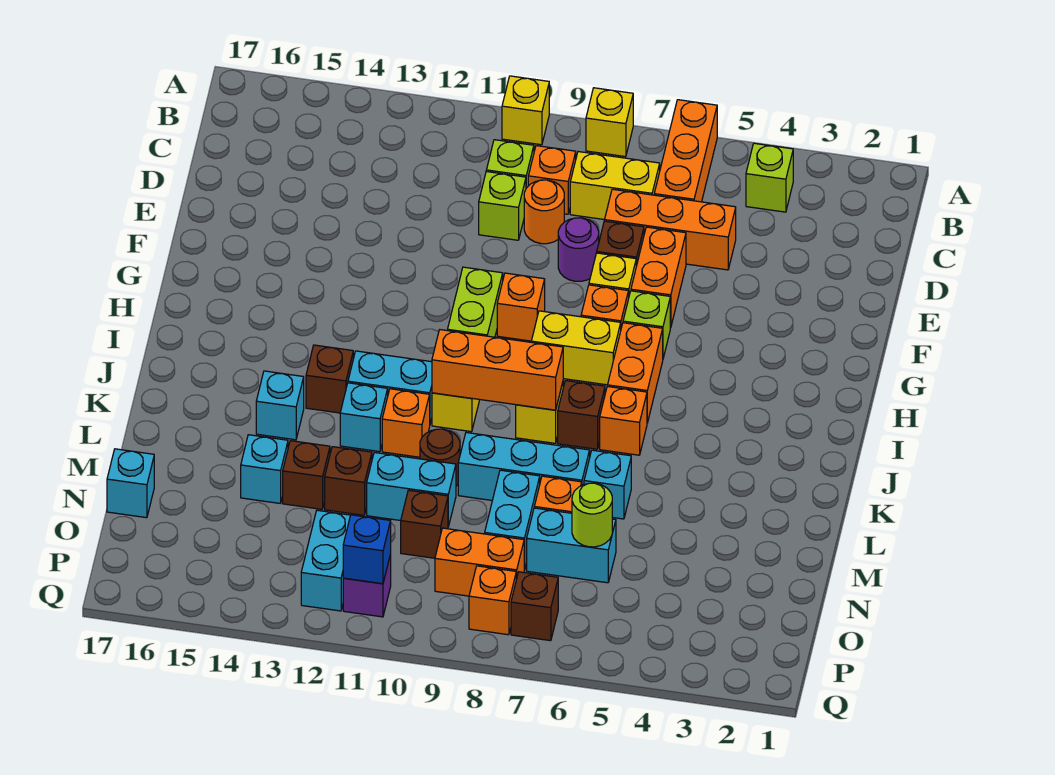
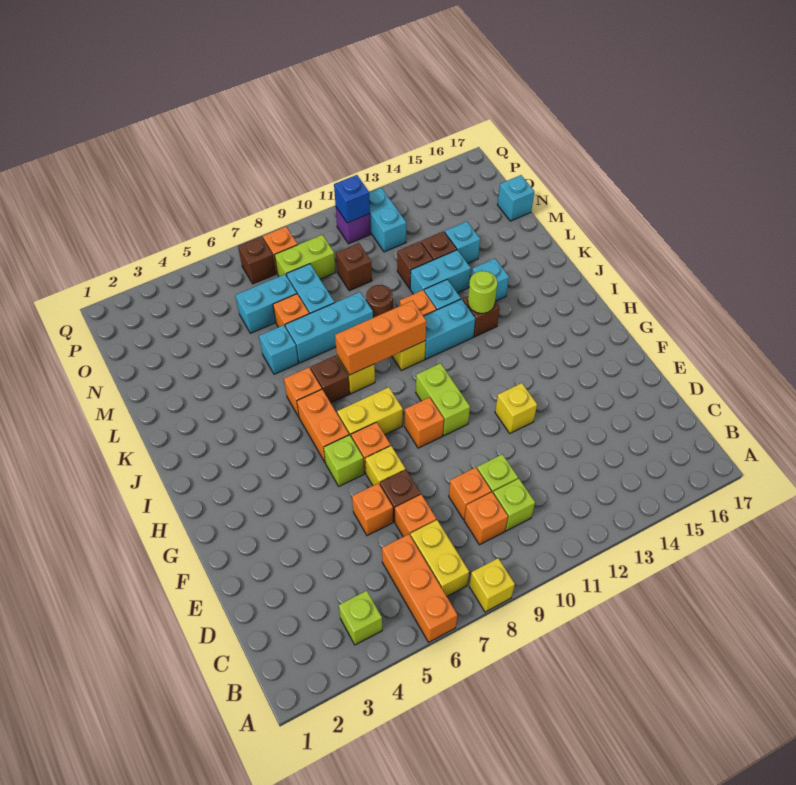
yellow 1x1 brick [502,76,549,145] -> yellow 1x1 brick moved to [495,383,537,433]
yellow 1x2 brick [570,152,660,220] -> yellow 1x2 brick turned to [410,520,469,596]
orange 1x3 brick [605,189,736,270] -> orange 1x1 brick [395,494,436,537]
orange 1x1 round brick [524,180,564,244] -> orange 1x1 brick [449,467,491,519]
orange 1x2 brick [631,227,686,328] -> orange 1x1 brick [352,483,393,536]
purple 1x1 round brick [558,218,599,281] -> none
cyan 1x2 brick [367,453,456,527] -> cyan 1x2 brick moved to [410,250,471,294]
lime 1x1 round brick [572,483,612,547] -> lime 1x1 round brick moved to [468,271,497,313]
orange 1x2 brick [435,528,524,596] -> lime 1x2 brick [275,235,336,279]

